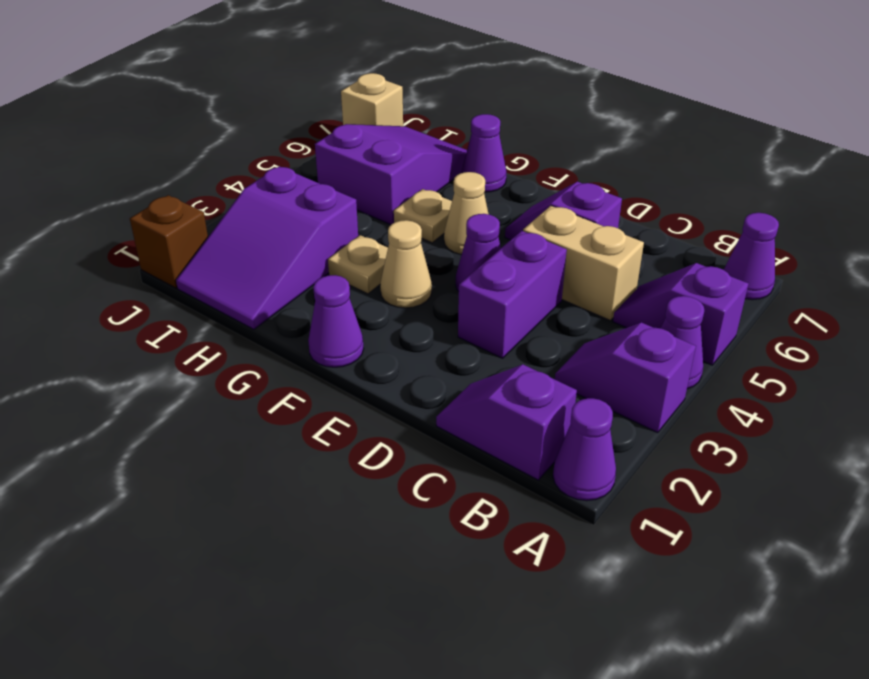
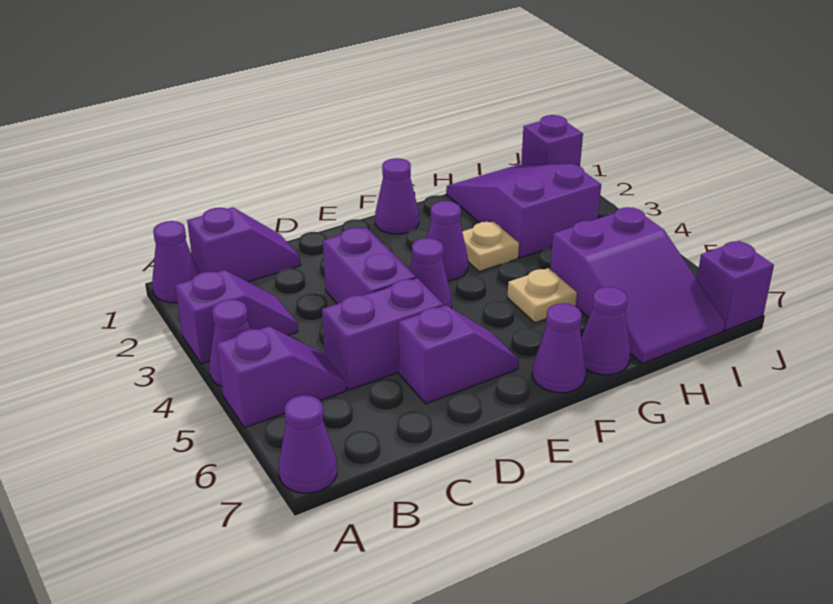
tan 1x2 brick [523,206,644,321] -> purple 1x2 brick [322,278,444,390]
tan 1x1 cone [380,220,432,308] -> purple 1x1 cone [427,201,468,281]
tan 1x1 cone [444,172,488,255] -> none
none -> purple 1x1 cone [532,303,586,393]
brown 1x1 brick [130,195,208,288] -> purple 1x1 brick [521,115,583,166]
tan 1x1 brick [341,73,403,126] -> purple 1x1 brick [697,241,774,330]

